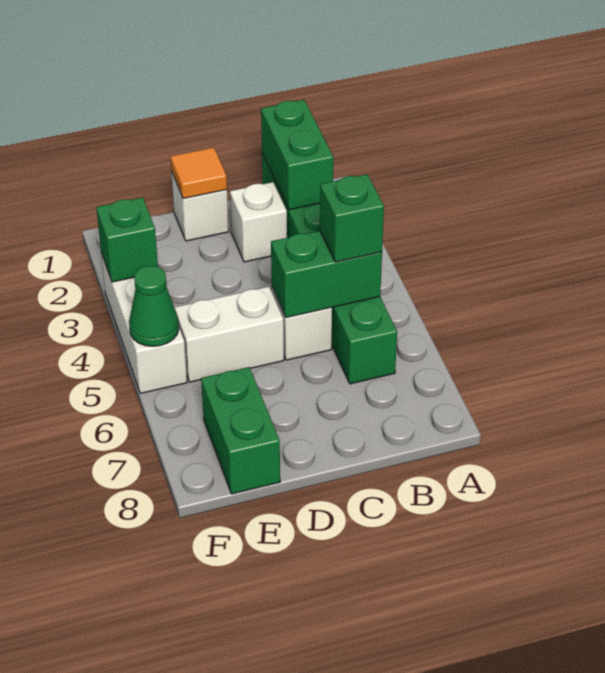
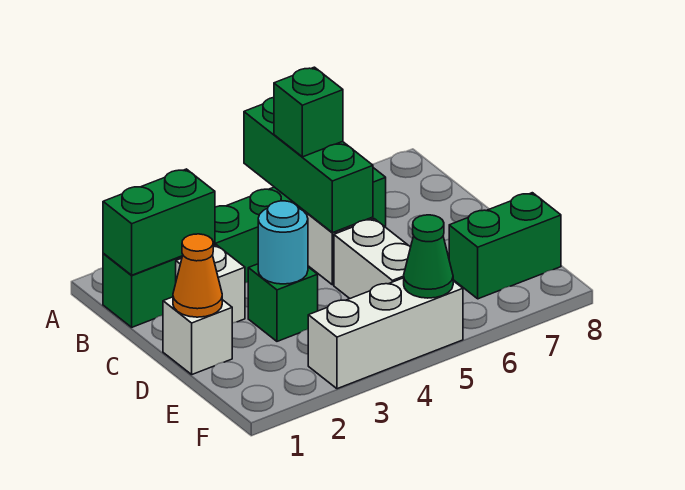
green 1x2 brick [271,231,382,317] -> green 1x3 brick [244,98,373,233]
orange 1x1 tile [171,148,227,199] -> orange 1x1 cone [173,234,222,317]
none -> cyan 1x1 round brick [258,201,308,284]
green 1x1 brick [96,197,158,282] -> green 1x1 brick moved to [248,264,318,341]

